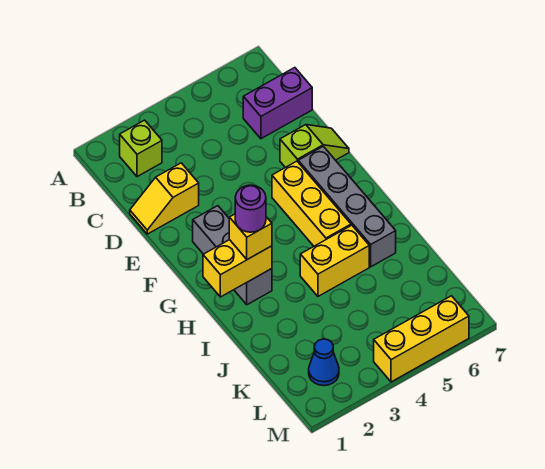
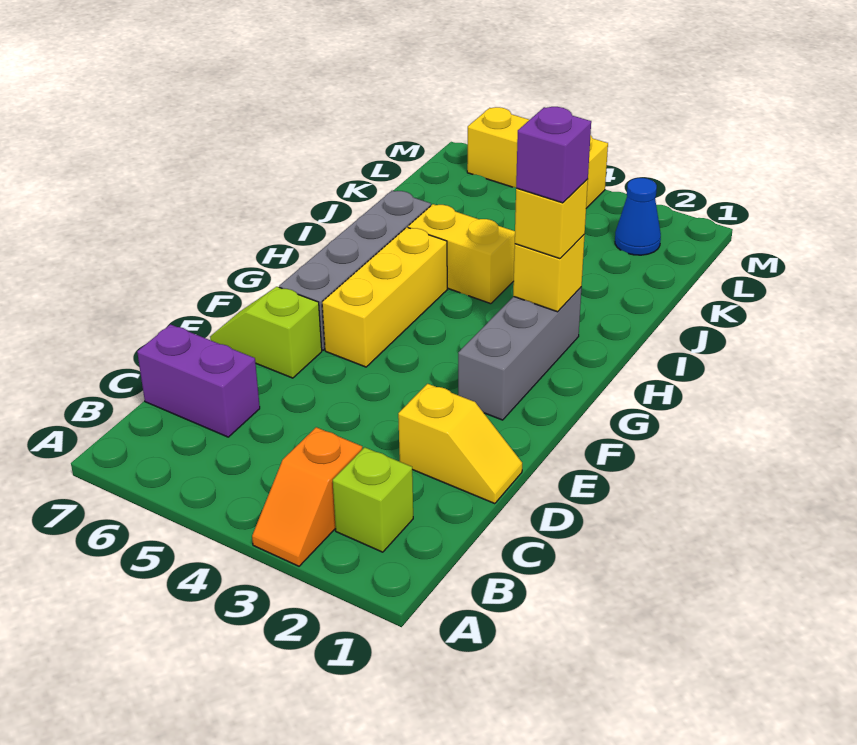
none -> orange 1x2 slope [252,427,362,566]
yellow 1x2 brick [203,240,272,297] -> yellow 1x1 brick [513,235,585,312]
purple 1x1 round brick [235,185,266,232] -> purple 1x1 brick [516,107,591,203]

